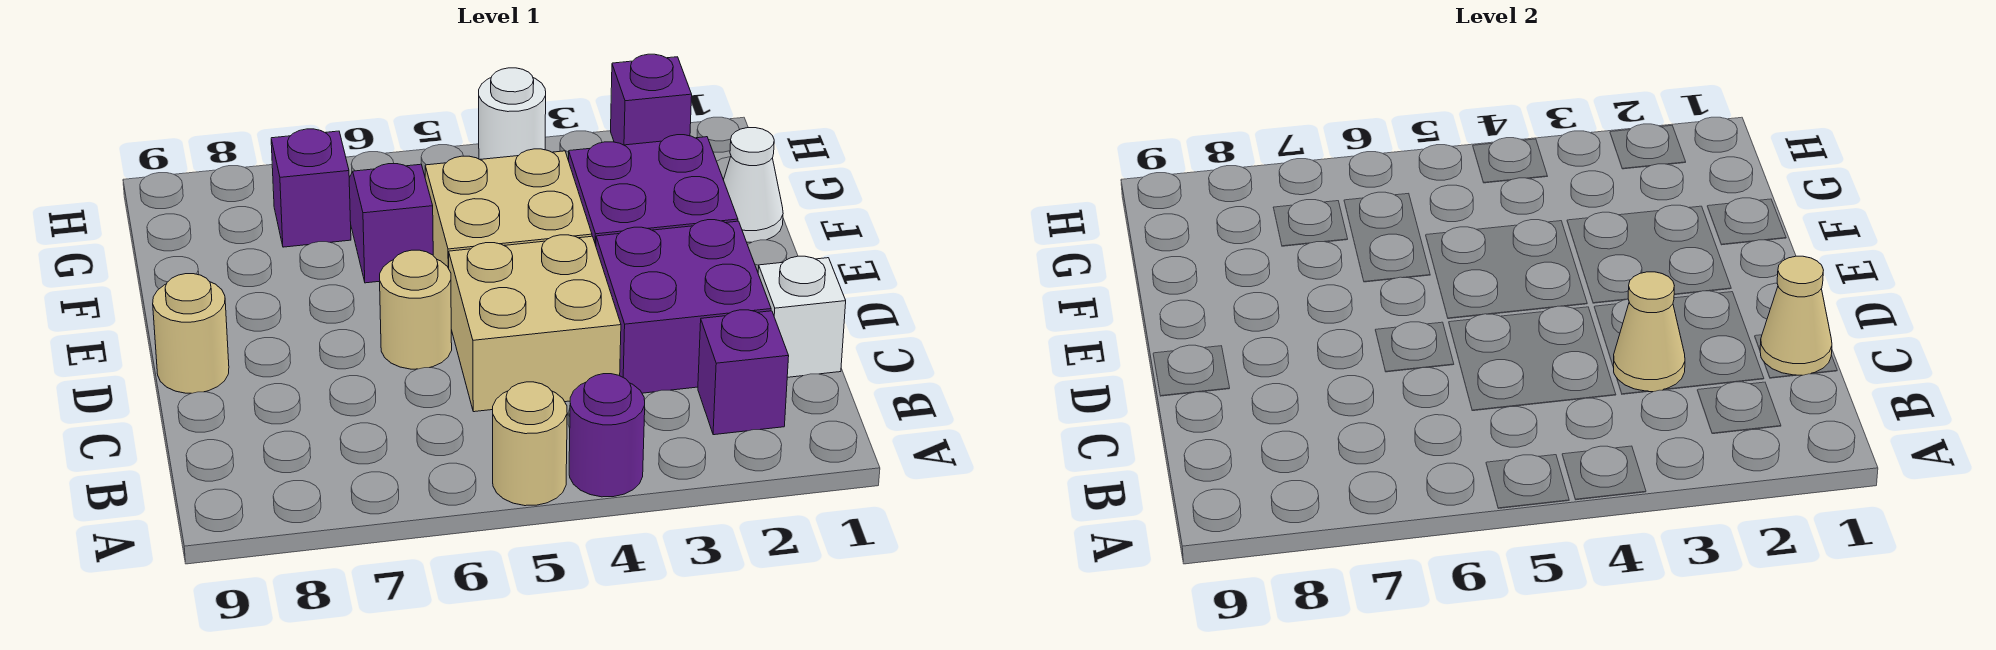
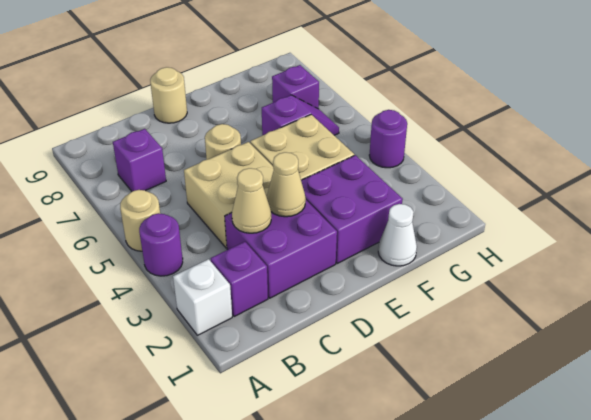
white 1x1 brick [758,256,846,377] -> white 1x1 brick moved to [173,259,232,335]
tan 1x1 cone [1760,256,1832,375] -> tan 1x1 cone moved to [267,152,306,217]
purple 1x1 brick [611,54,692,145] -> purple 1x1 brick moved to [113,129,166,191]
white 1x1 round brick [479,68,546,159] -> purple 1x1 round brick [369,110,407,168]

